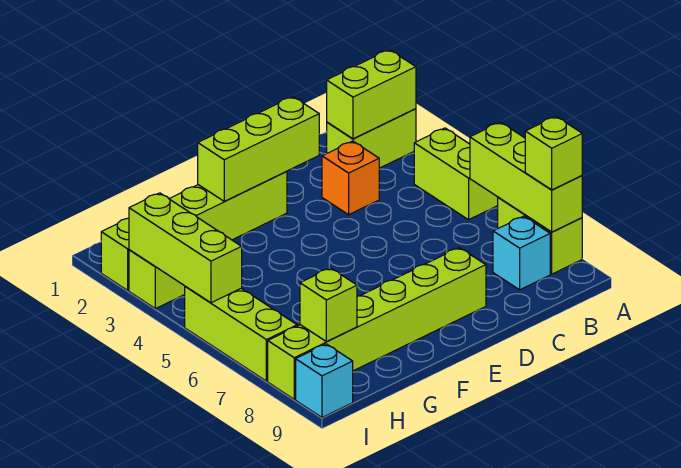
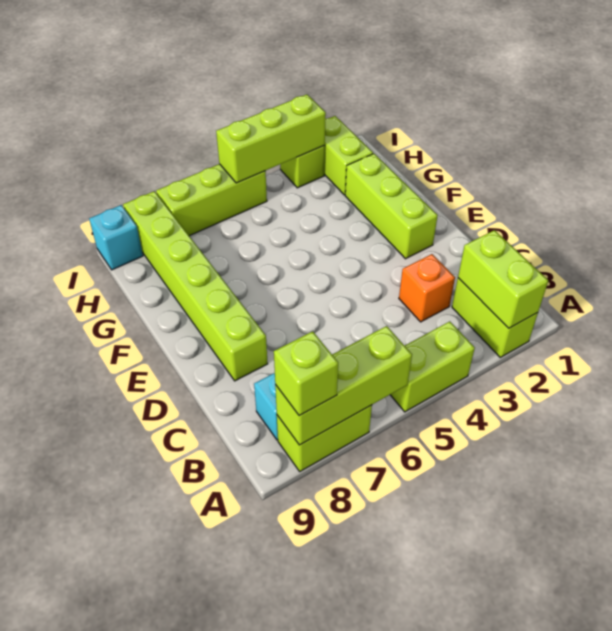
lime 1x3 brick [198,97,319,201] -> none
lime 1x1 brick [300,268,357,342] -> none

